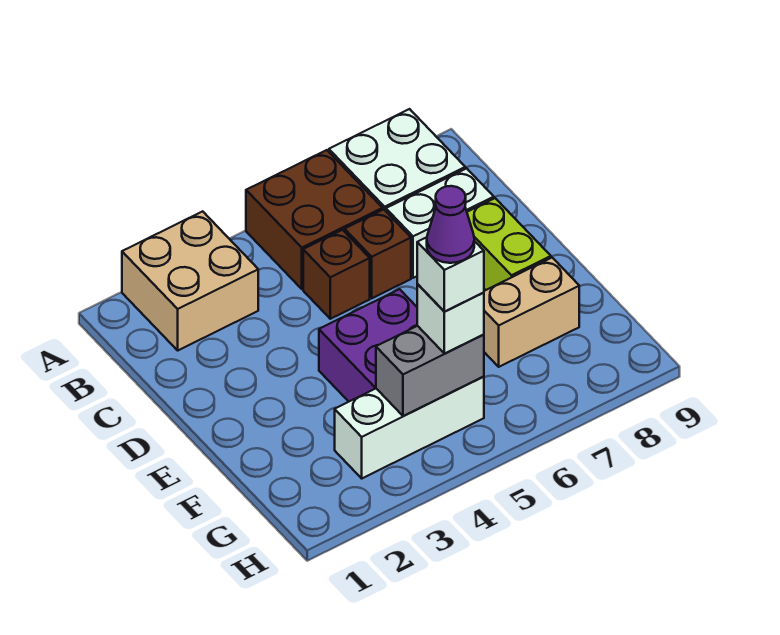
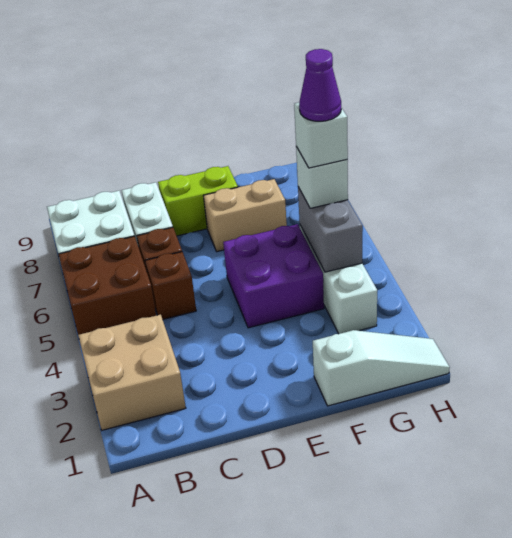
none -> white 1x3 slope [313,330,450,406]
tan 1x2 brick [484,258,579,367] -> tan 1x2 brick turned to [203,179,287,252]

